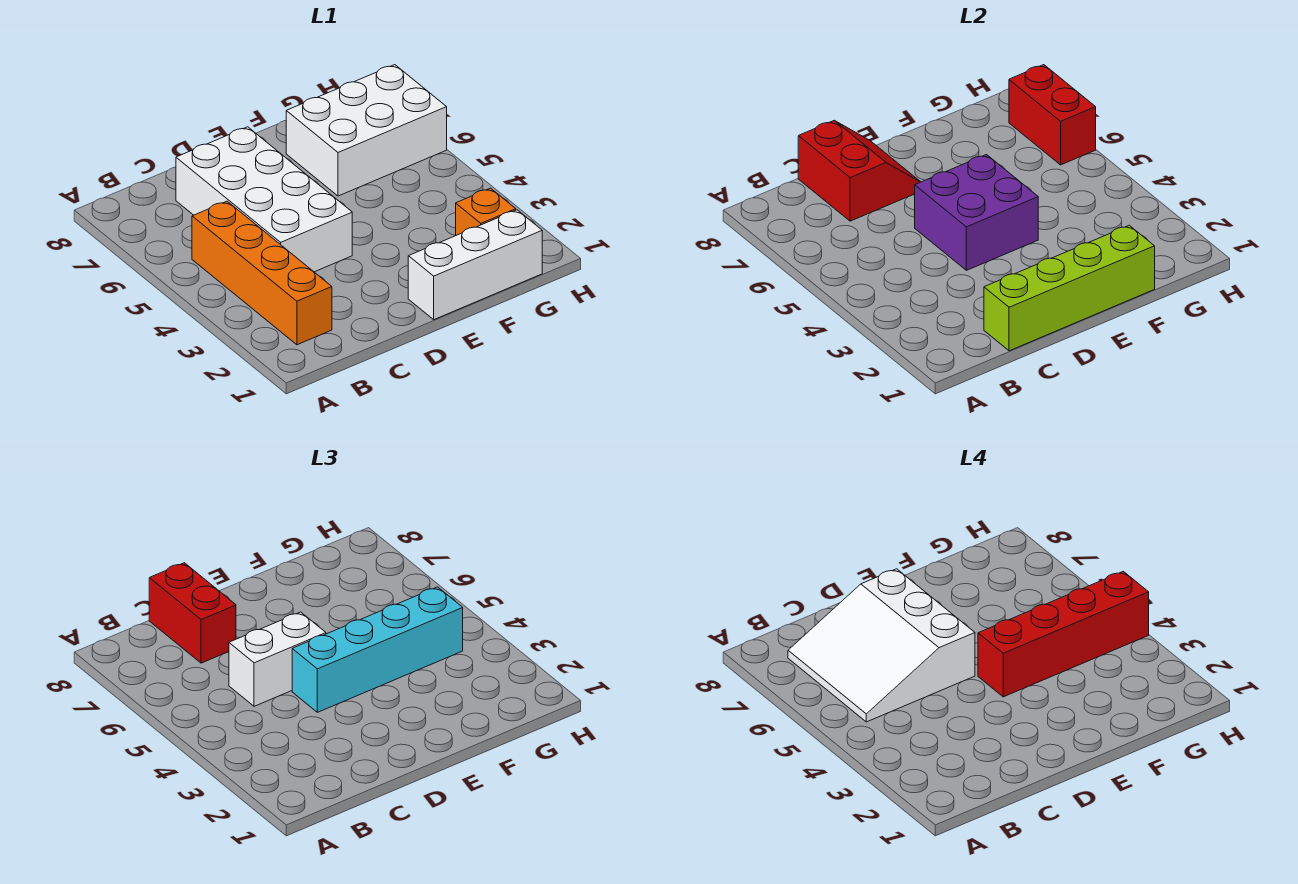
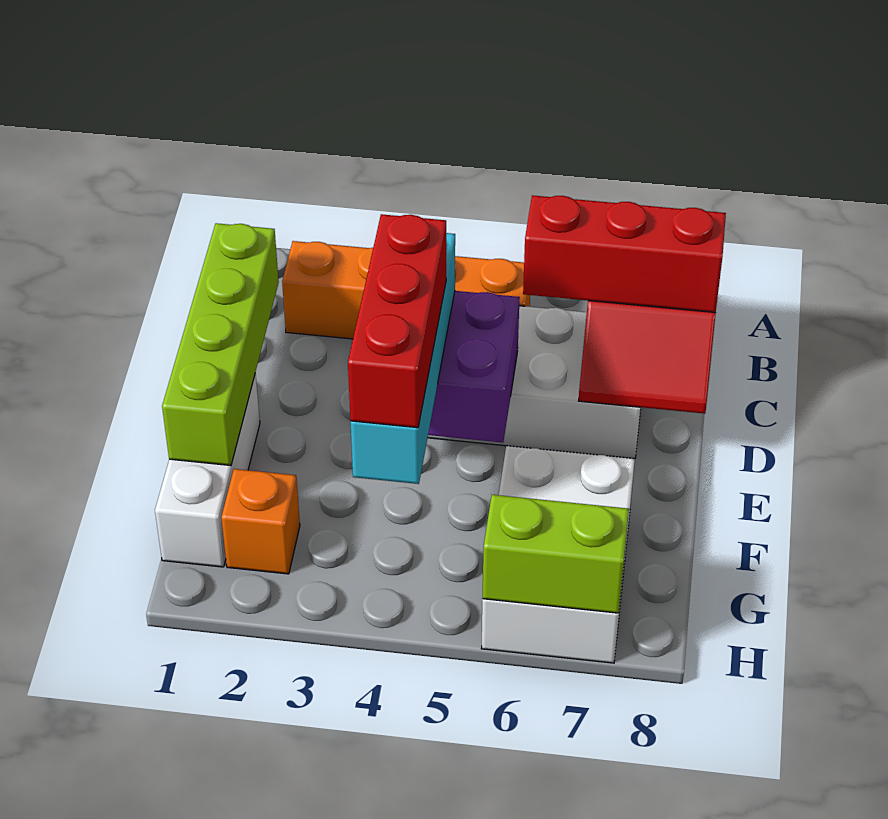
white 3x3 slope [788,569,975,722] -> none
white 1x2 brick [229,612,326,706] -> none
red 1x2 brick [149,563,236,663] -> red 1x3 brick [523,195,726,313]
red 1x4 brick [978,571,1149,697] -> red 1x3 brick [348,214,446,428]
red 1x2 brick [1009,65,1096,165] -> lime 1x2 brick [482,495,629,613]

